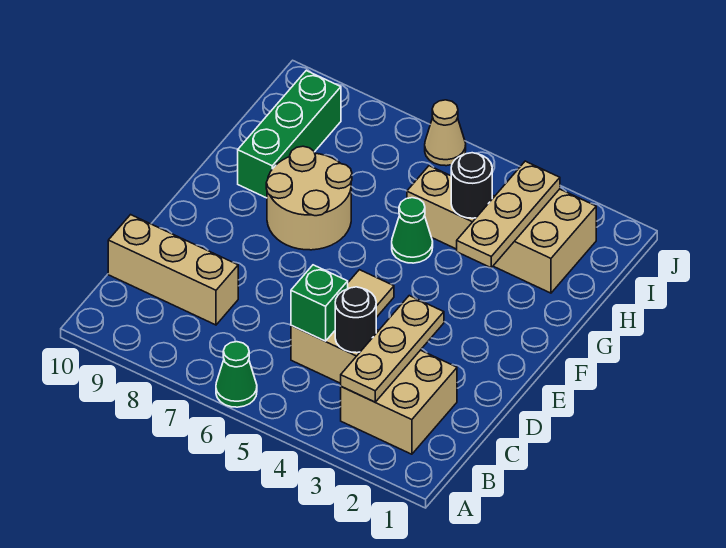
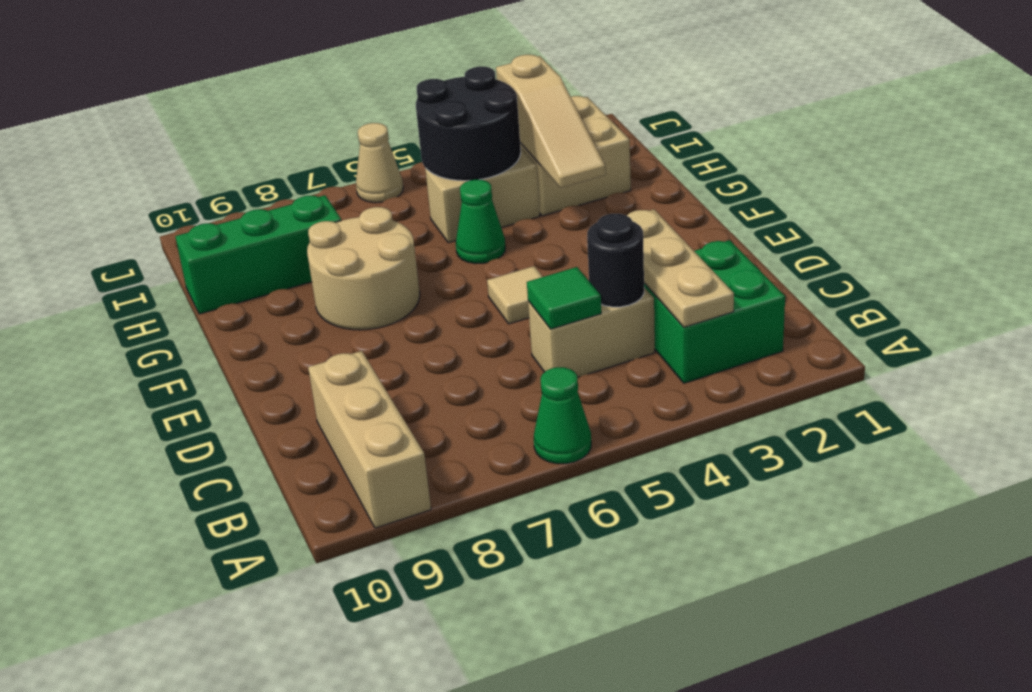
tan 2x2 brick [341,350,457,454] -> green 2x2 brick [644,240,785,383]
green 1x1 brick [291,265,348,341] -> green 1x1 tile [527,267,601,329]
tan 1x3 brick [108,215,238,325] -> tan 1x3 brick turned to [308,351,431,528]
tan 1x3 plate [457,161,560,268] -> tan 1x3 slope [496,55,606,188]
green 1x3 brick [238,71,341,198] -> green 1x3 brick turned to [175,195,341,314]
black 1x1 round brick [451,153,492,218] -> black 2x2 round brick [416,67,521,181]

